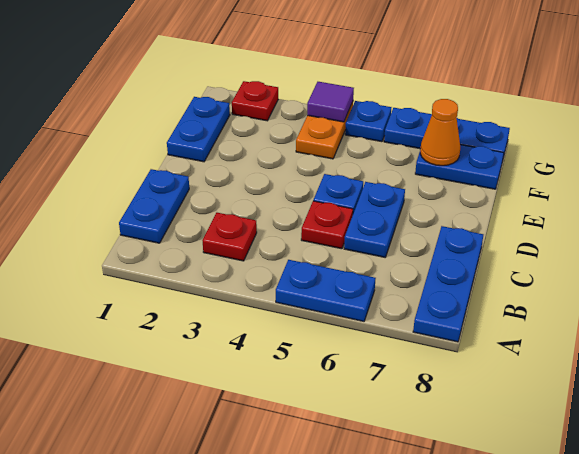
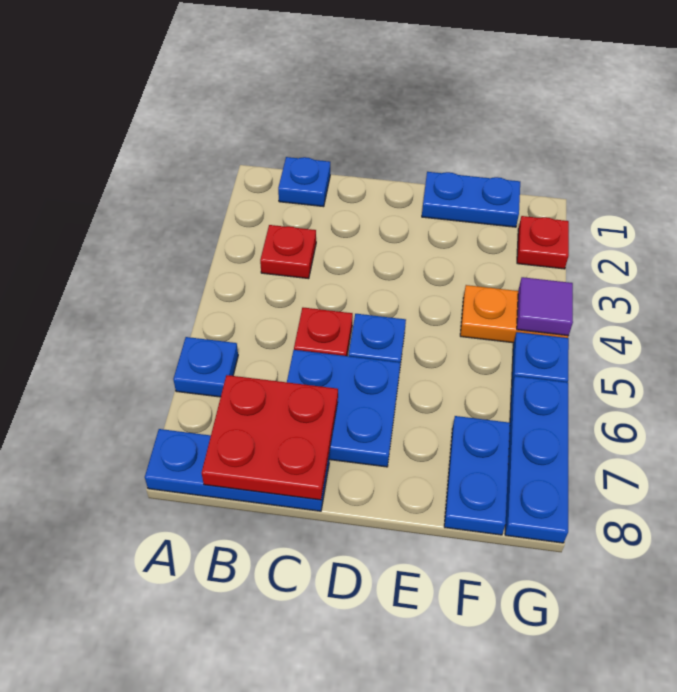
blue 1x2 plate [276,260,376,321] -> blue 1x1 plate [173,337,238,397]
blue 1x2 plate [119,169,189,243] -> blue 1x1 plate [278,157,330,207]
none -> red 2x2 plate [202,375,338,500]
blue 1x2 plate [344,182,405,257] -> blue 2x2 plate [287,350,401,467]
orange 1x1 cone [420,99,460,166] -> none

